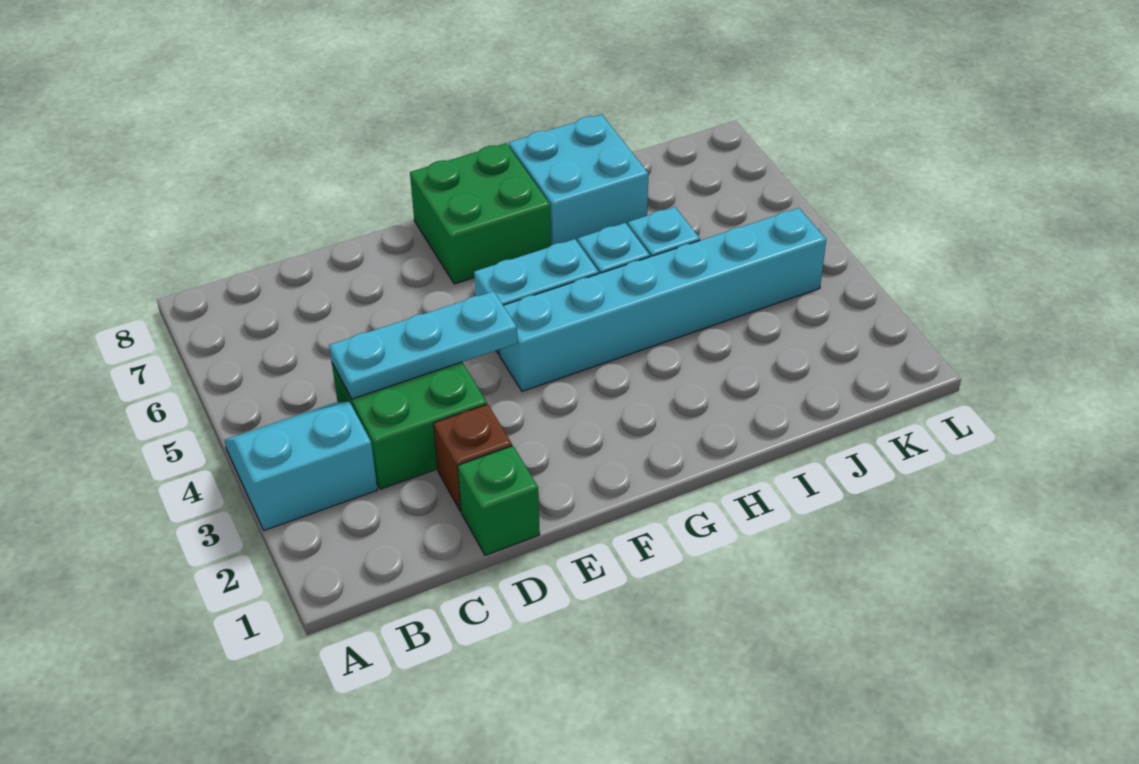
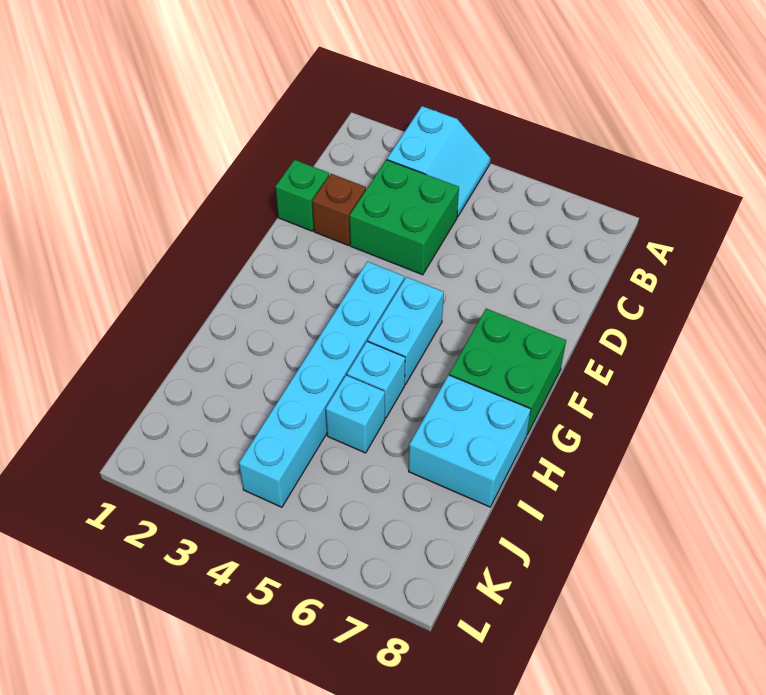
cyan 1x3 plate [329,291,518,399] -> none

